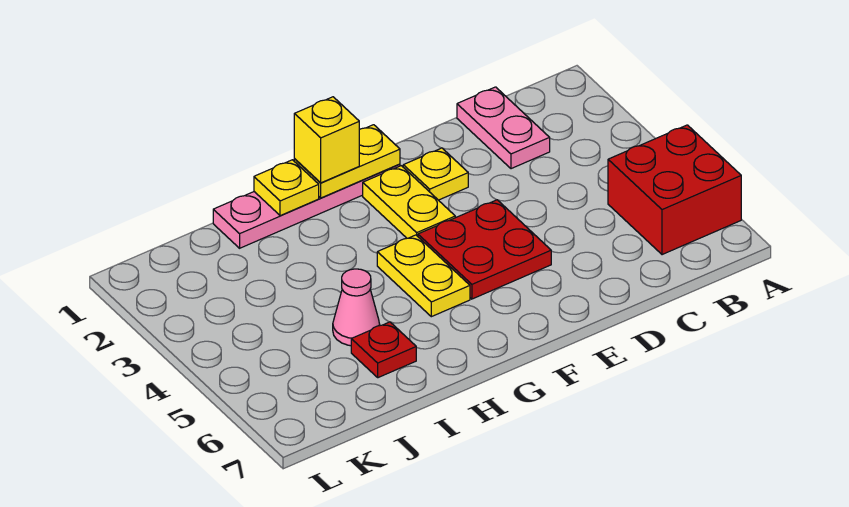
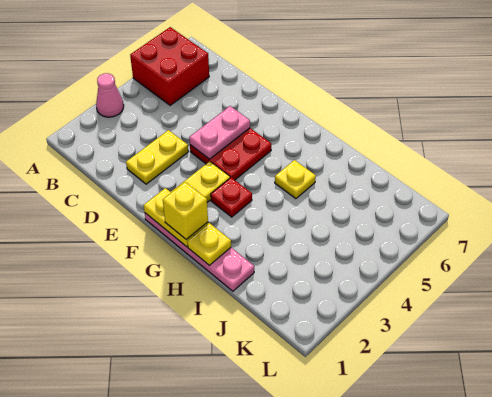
pink 1x2 plate [457,87,550,169] -> pink 1x2 plate moved to [189,106,250,159]
yellow 1x1 plate [403,148,468,200] -> yellow 1x1 plate moved to [275,160,316,199]
yellow 1x2 plate [377,235,470,317] -> yellow 1x2 plate moved to [126,130,188,184]
pink 1x1 cone [333,269,380,346] -> pink 1x1 cone moved to [96,73,124,117]
red 1x1 plate [351,322,416,378] -> red 1x1 plate moved to [211,178,252,217]

